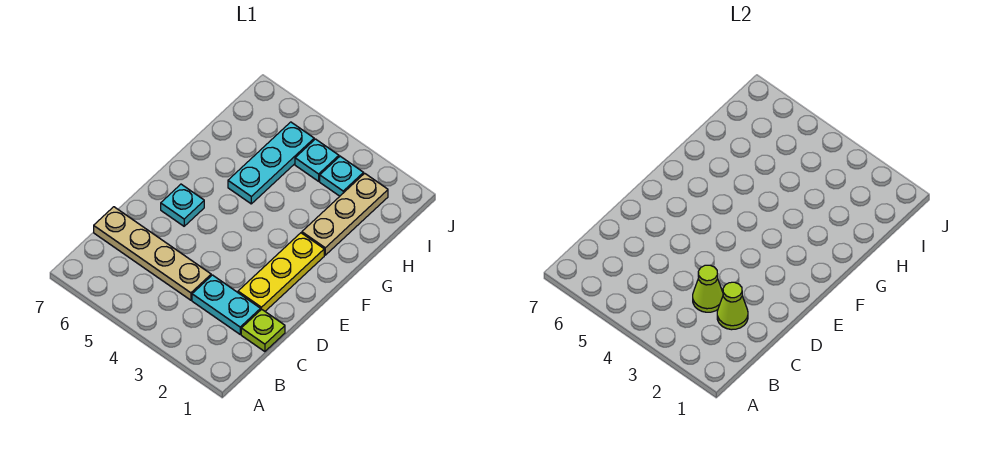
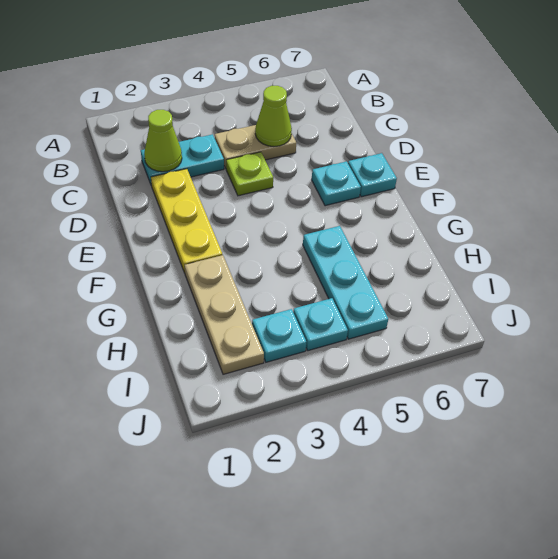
lime 1x1 plate [241,309,285,352] -> lime 1x1 plate moved to [226,152,273,196]
lime 1x1 cone [693,265,723,312] -> lime 1x1 cone moved to [255,86,292,147]
tan 1x4 plate [94,207,211,300] -> tan 1x2 plate [215,125,296,168]
none -> cyan 1x1 plate [348,153,397,197]

